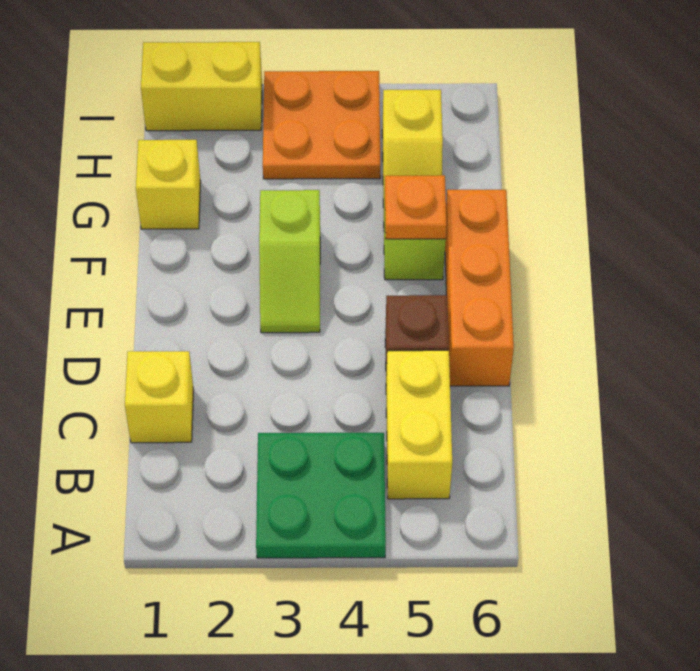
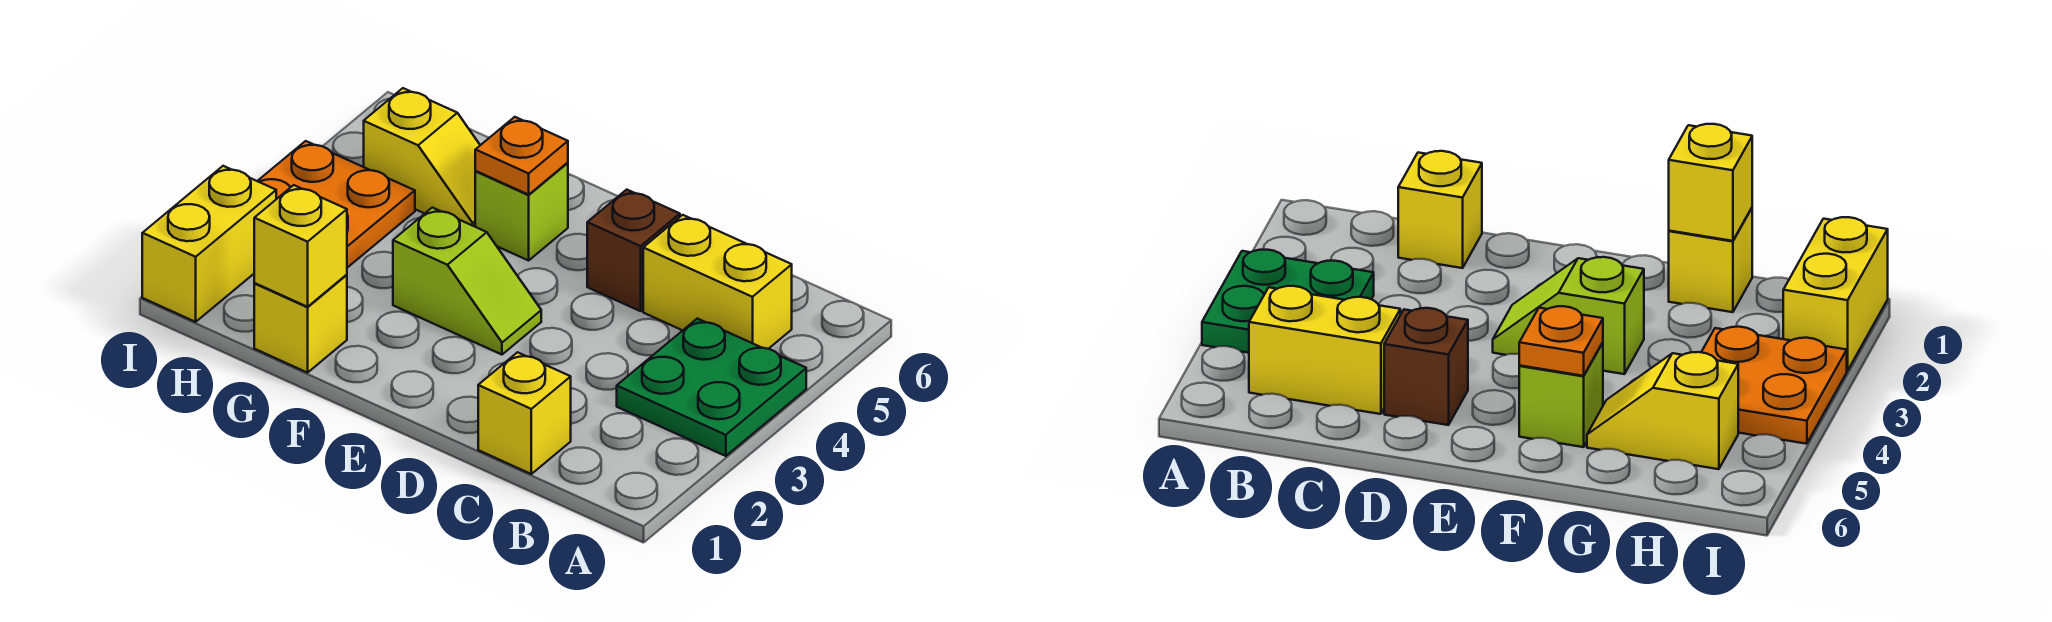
orange 1x3 brick [445,190,514,386] -> none
none -> yellow 1x1 brick [254,185,347,307]

